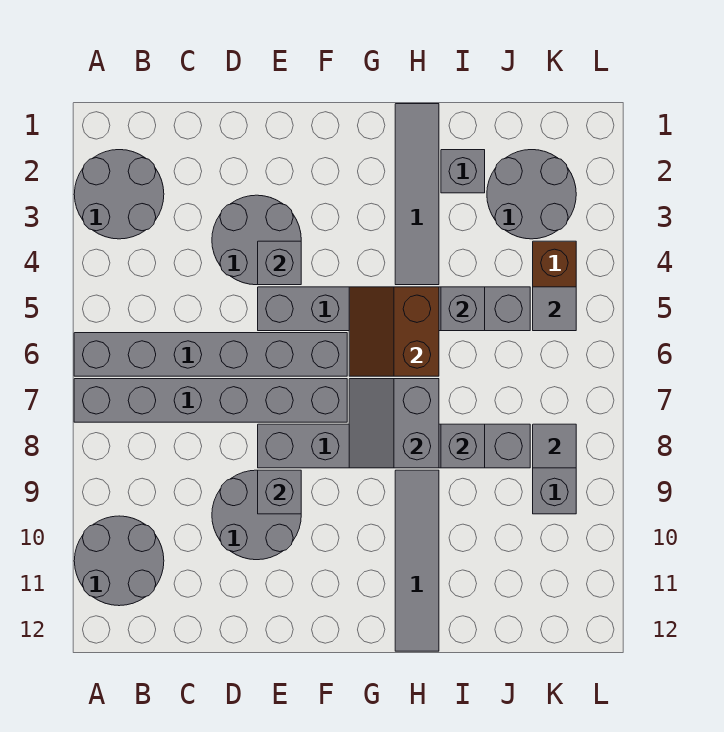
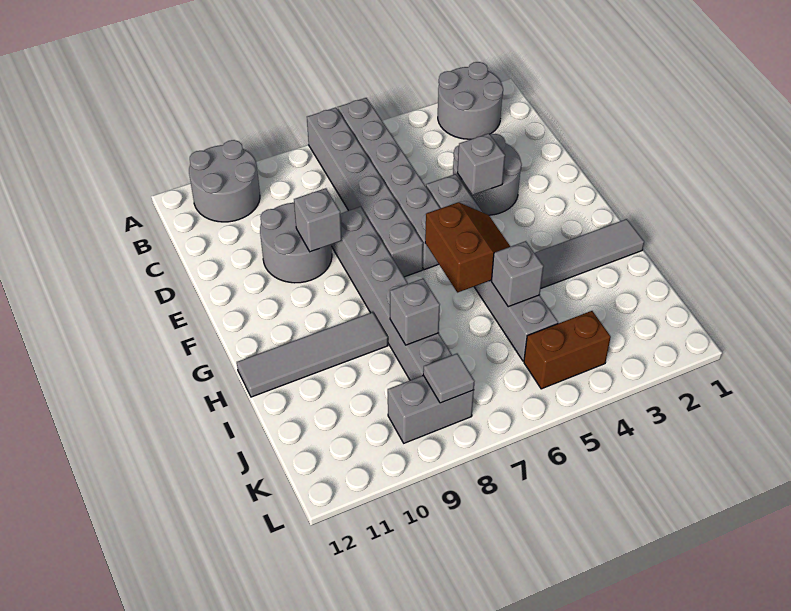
brown 2x2 slope [349,287,439,376] -> brown 2x2 slope turned to [425,202,511,293]
grey 2x2 slope [349,379,439,468] -> none
grey 1x1 brick [441,150,485,193] -> none
grey 2x2 round brick [487,150,576,239] -> none
grey 1x1 tile [533,287,576,331] -> none

